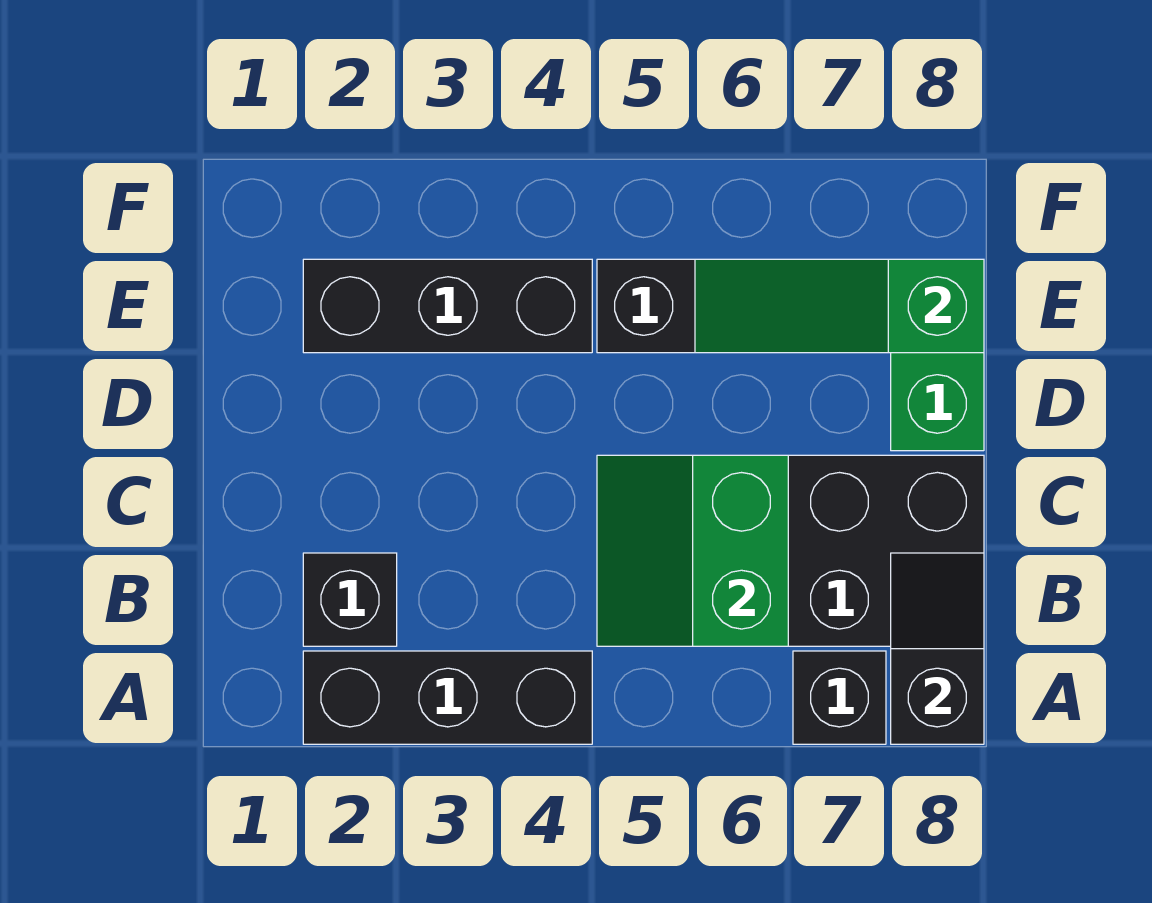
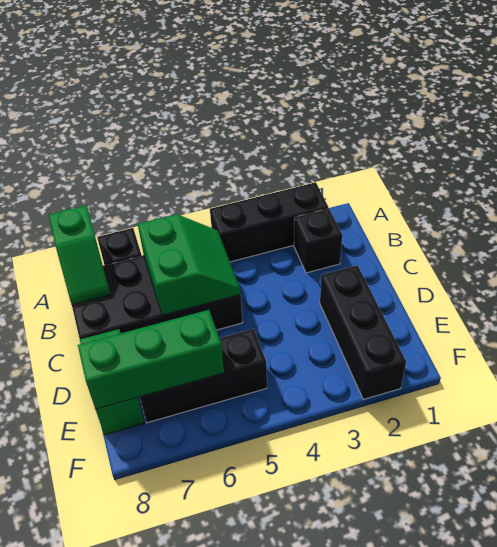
black 1x2 slope [891,553,984,744] -> green 1x2 slope [49,205,110,305]
black 1x3 brick [303,259,592,353] -> black 1x3 brick turned to [320,265,406,399]
green 1x3 slope [695,259,984,353] -> green 1x3 brick [78,310,224,409]

